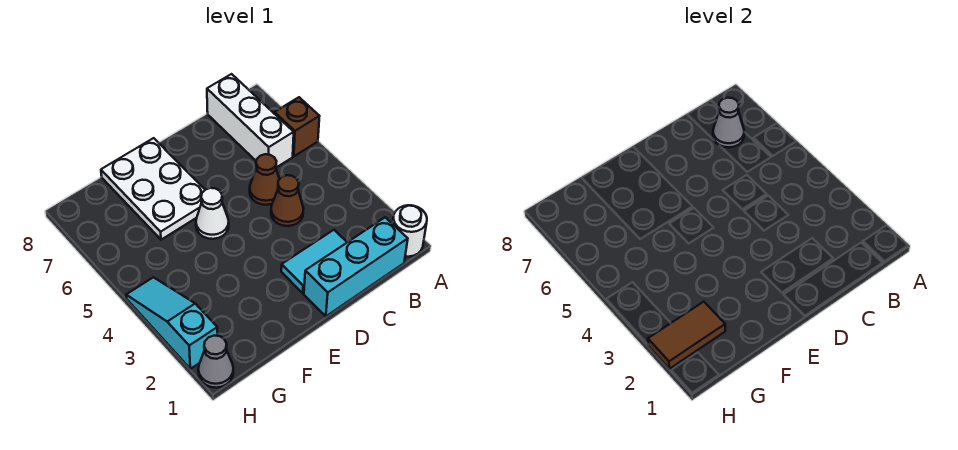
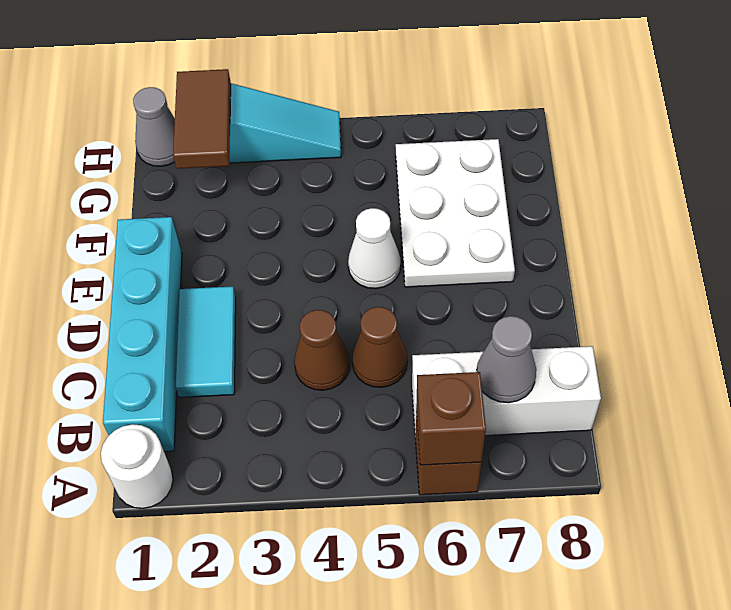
none -> brown 1x1 brick [416,372,486,465]
cyan 1x3 brick [304,218,408,316] -> cyan 1x4 brick [103,217,182,451]
white 2x3 plate [101,138,205,240] -> white 2x3 plate turned to [396,139,515,287]

